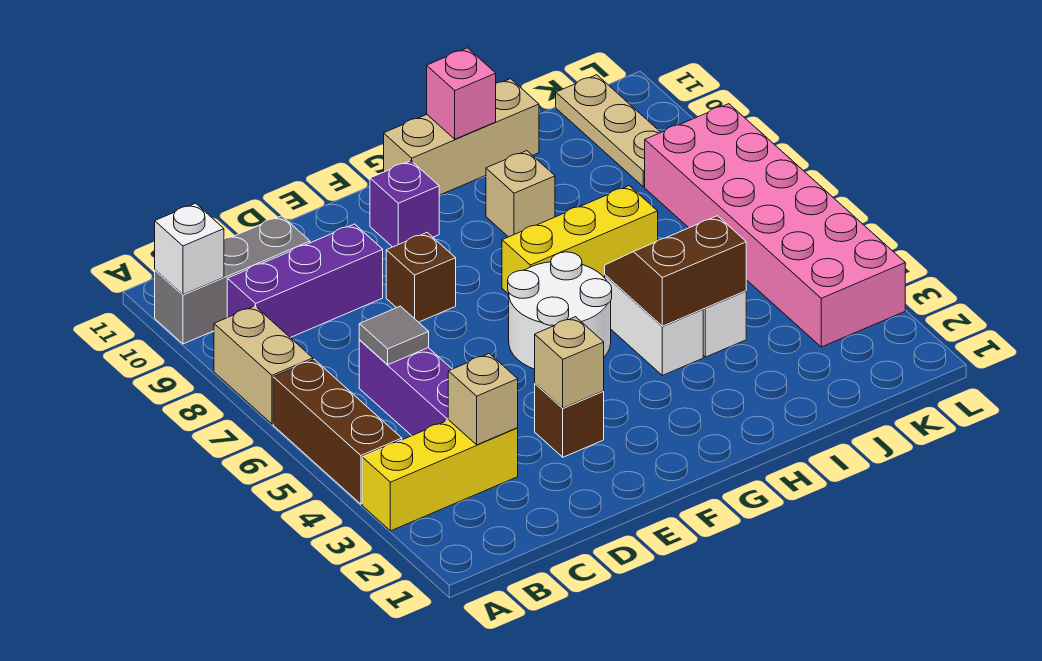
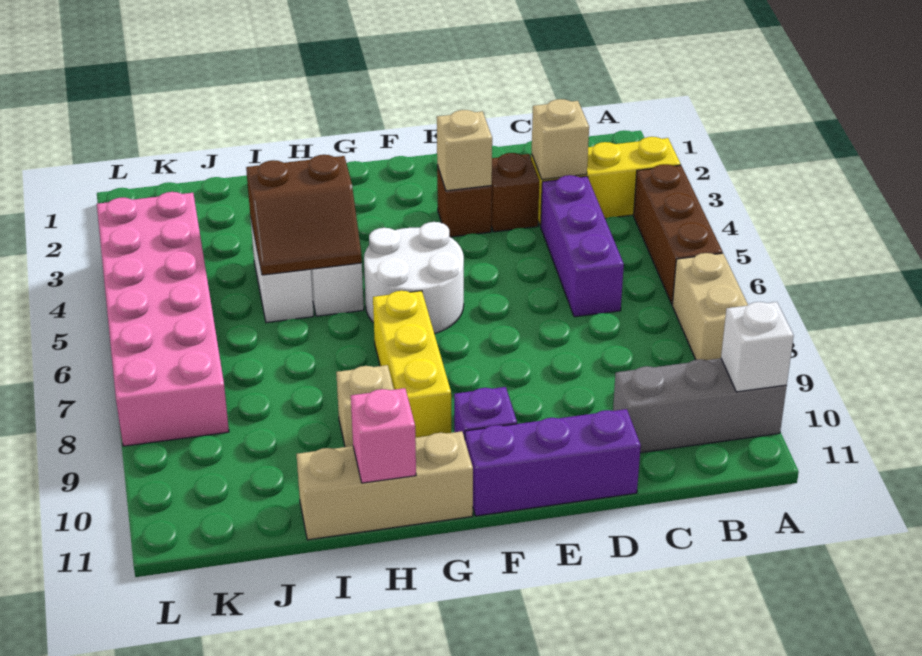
purple 1x3 brick [227,224,383,338] -> purple 1x3 brick moved to [465,409,641,516]
grey 1x1 tile [359,306,429,365] -> none
brown 1x1 brick [386,232,456,322] -> brown 1x1 brick moved to [491,153,539,232]
yellow 1x3 brick [502,186,658,294] -> yellow 1x3 brick turned to [373,291,451,438]
tan 1x3 plate [556,75,661,187] -> none

